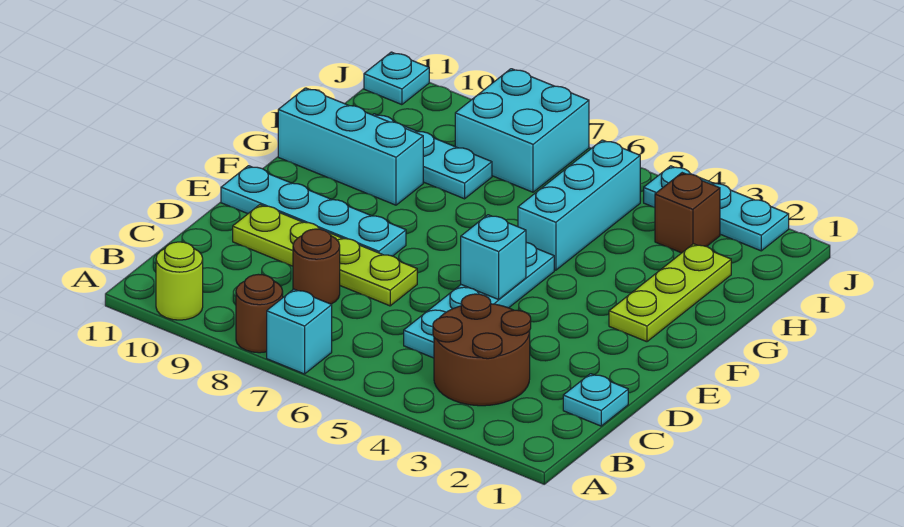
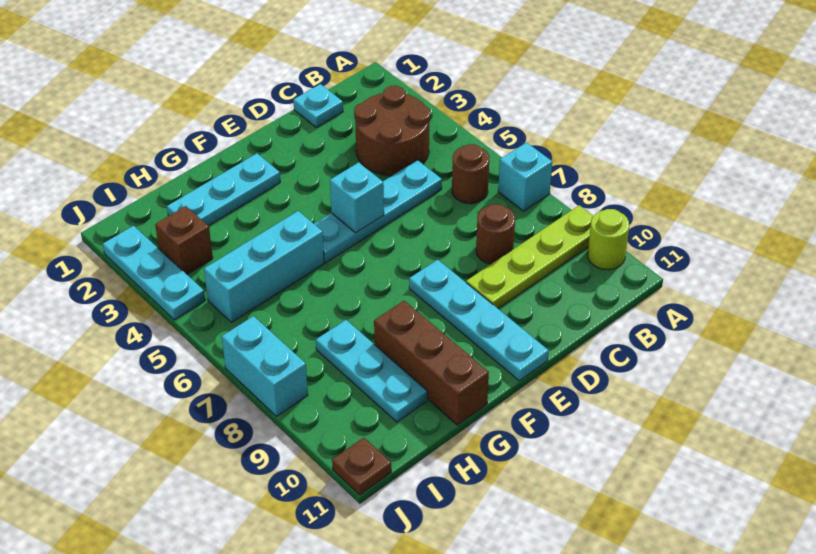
brown 1x1 round brick [236,274,283,353] -> brown 1x1 round brick moved to [452,144,489,204]
lime 1x4 plate [233,205,417,306] -> lime 1x4 plate turned to [466,205,593,308]
lime 1x3 plate [609,244,731,342] -> cyan 1x3 plate [167,153,280,226]
cyan 1x3 brick [278,88,423,205] -> brown 1x3 brick [374,301,489,425]
cyan 2x2 brick [455,69,589,192] -> cyan 1x2 brick [222,316,308,416]
cyan 1x1 plate [364,52,429,105] -> brown 1x1 plate [332,438,391,495]

